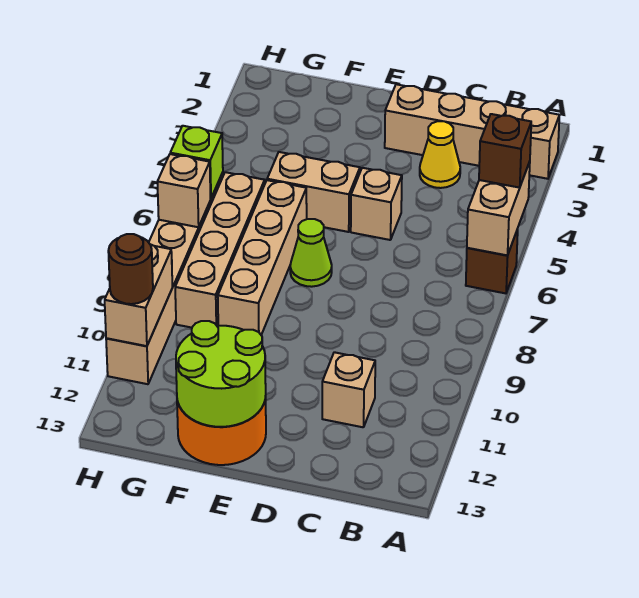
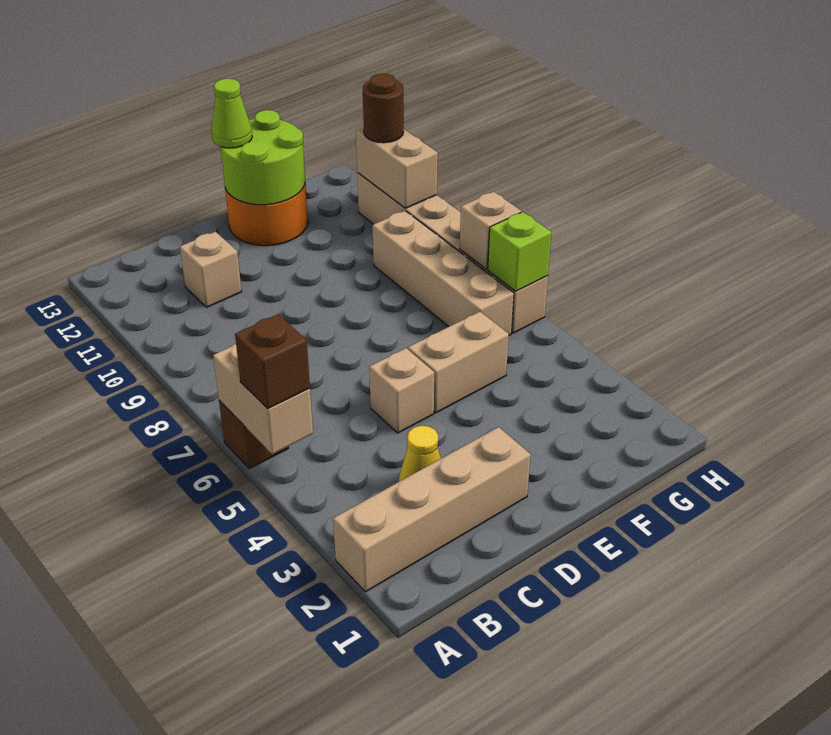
lime 1x1 cone [290,219,332,287] -> lime 1x1 cone moved to [211,79,252,148]
tan 1x4 brick [218,180,307,335] -> none

